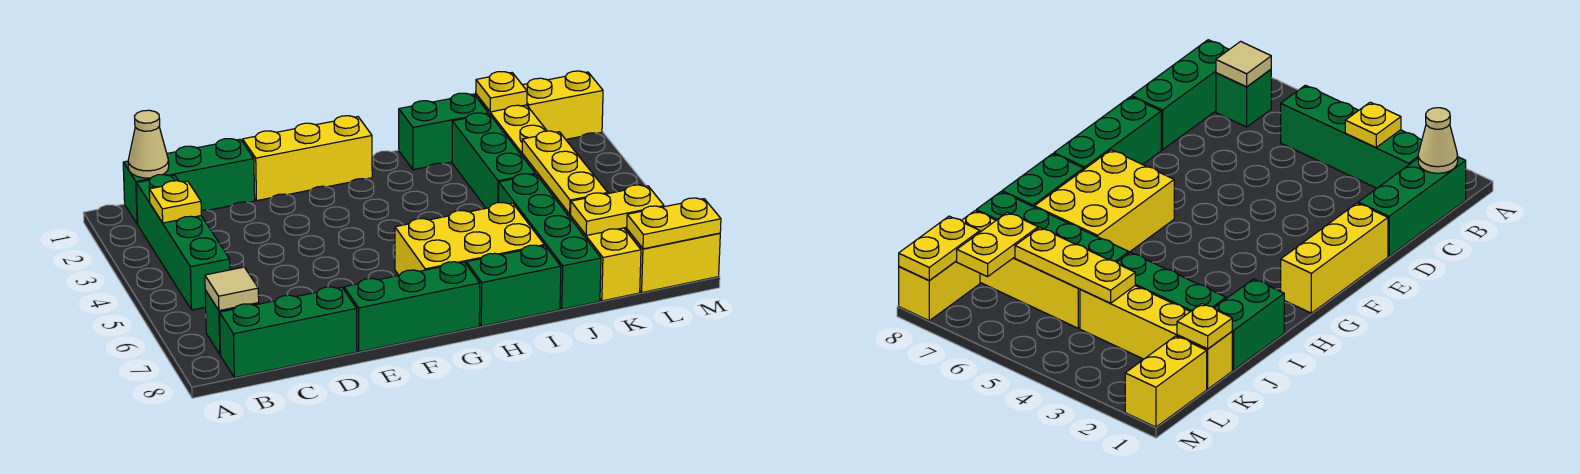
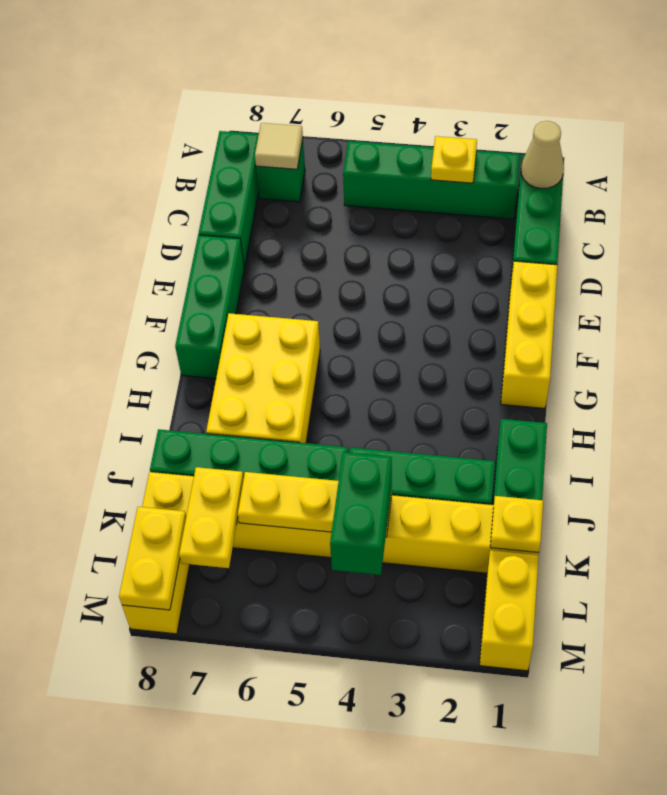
green 1x2 brick [466,245,561,326] -> green 1x2 brick moved to [330,452,392,575]

